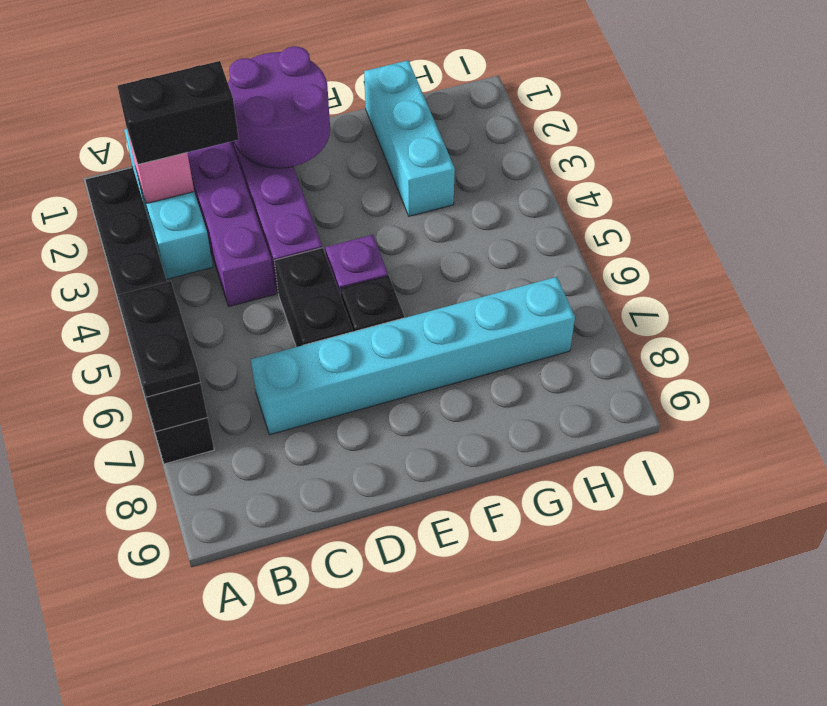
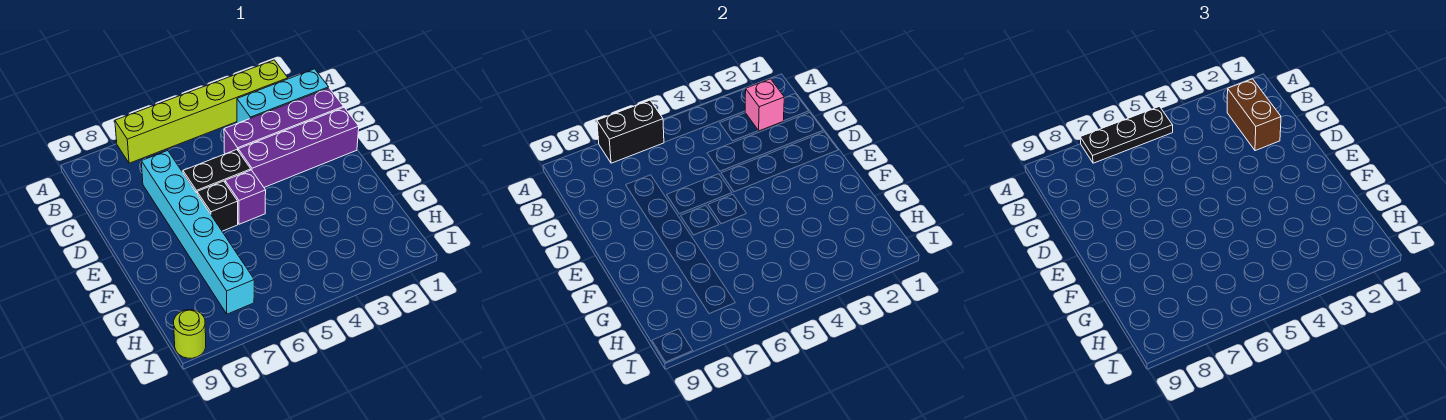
black 1x6 brick [86,168,214,464] -> lime 1x6 brick [115,60,288,163]
black 1x2 plate [118,281,200,397] -> black 1x3 plate [1080,107,1173,163]
black 1x2 brick [117,61,239,164] -> brown 1x2 brick [1227,79,1281,151]
purple 2x2 round brick [228,46,330,168] -> none
cyan 1x3 brick [364,60,455,216] -> none
none -> lime 1x1 round brick [174,310,206,358]

